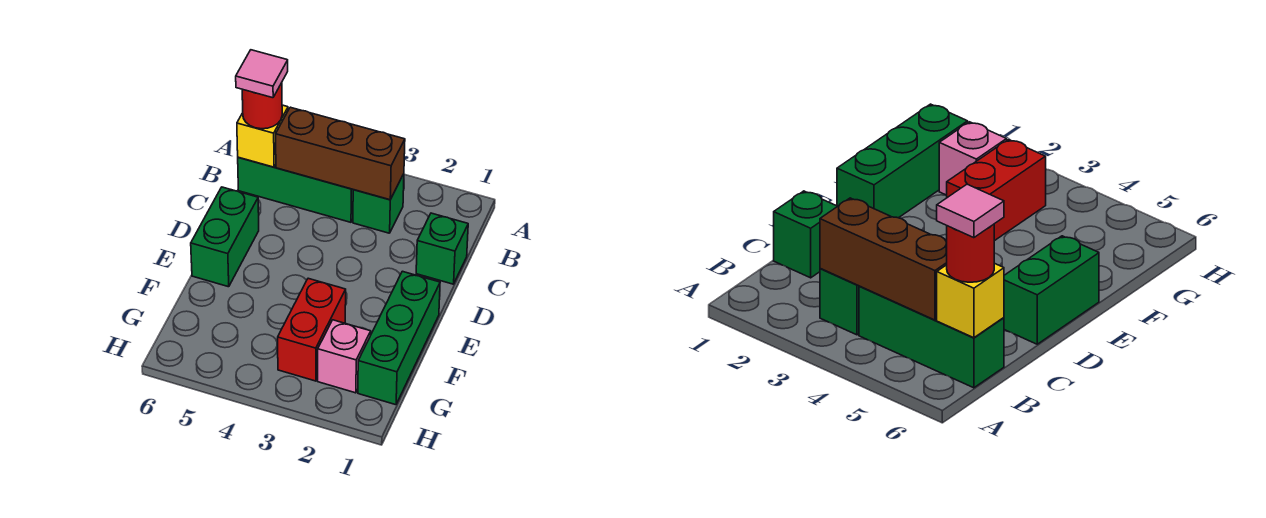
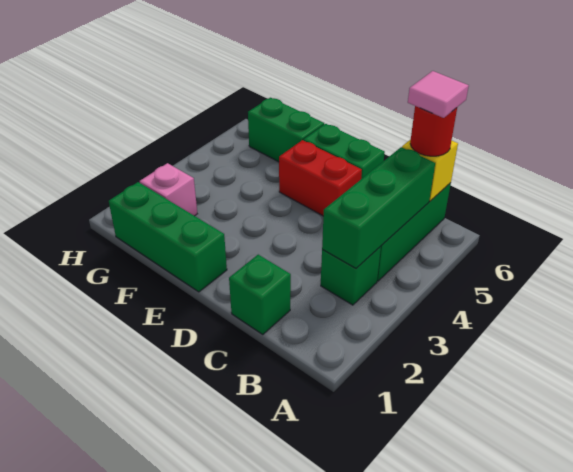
brown 1x3 brick [276,107,405,200] -> green 1x3 brick [322,147,435,268]
red 1x2 brick [278,278,346,381] -> red 1x2 brick moved to [279,140,362,216]
none -> green 1x2 brick [248,98,324,162]

